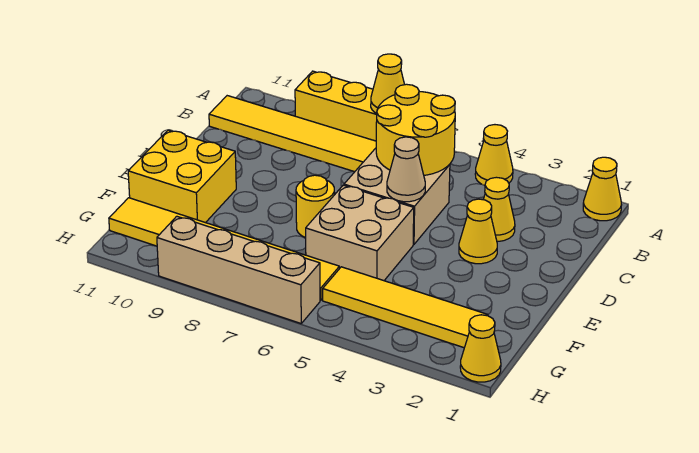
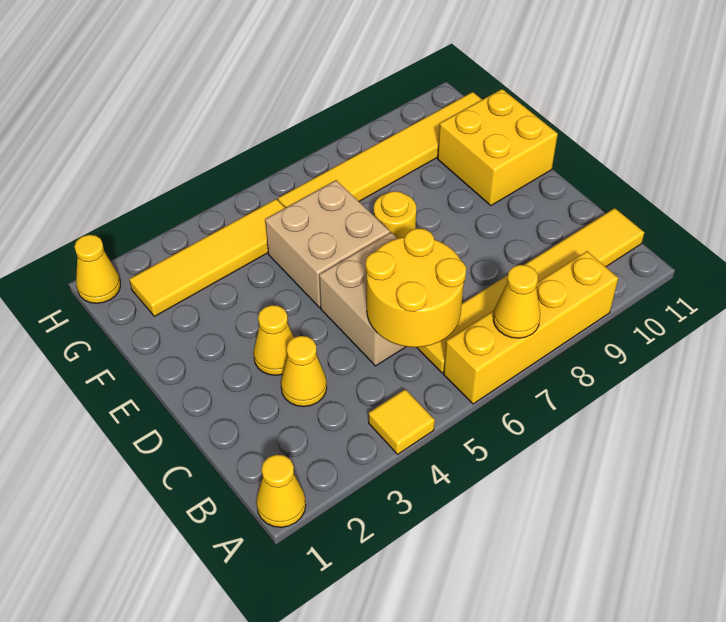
yellow 1x1 cone [475,125,513,186] -> yellow 1x1 tile [369,389,435,454]
tan 1x1 cone [387,137,425,202] -> none
tan 1x4 brick [157,216,320,323] -> none

